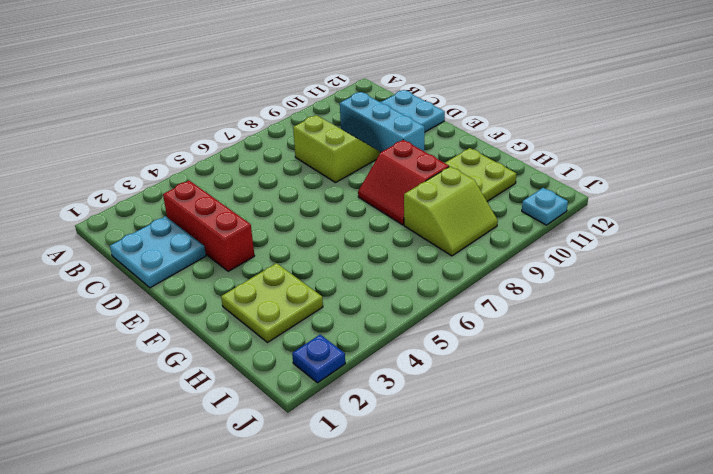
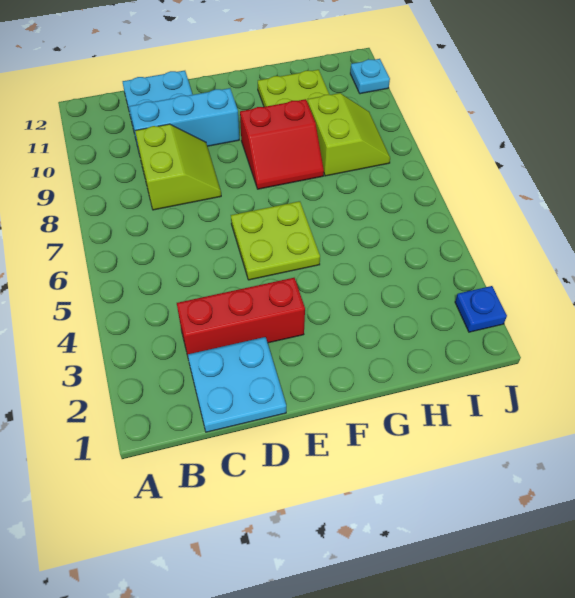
lime 2x2 slope [293,115,380,183] -> lime 2x2 slope turned to [135,124,221,210]
lime 2x2 plate [221,263,323,342] -> lime 2x2 plate moved to [231,201,320,280]

